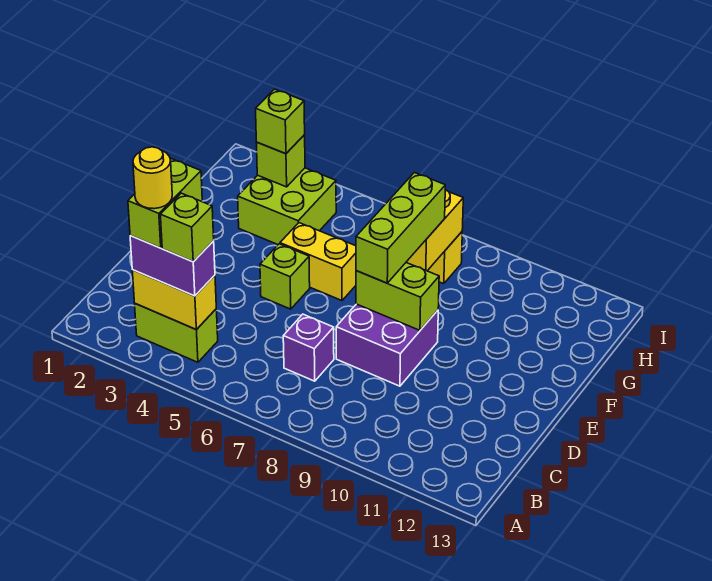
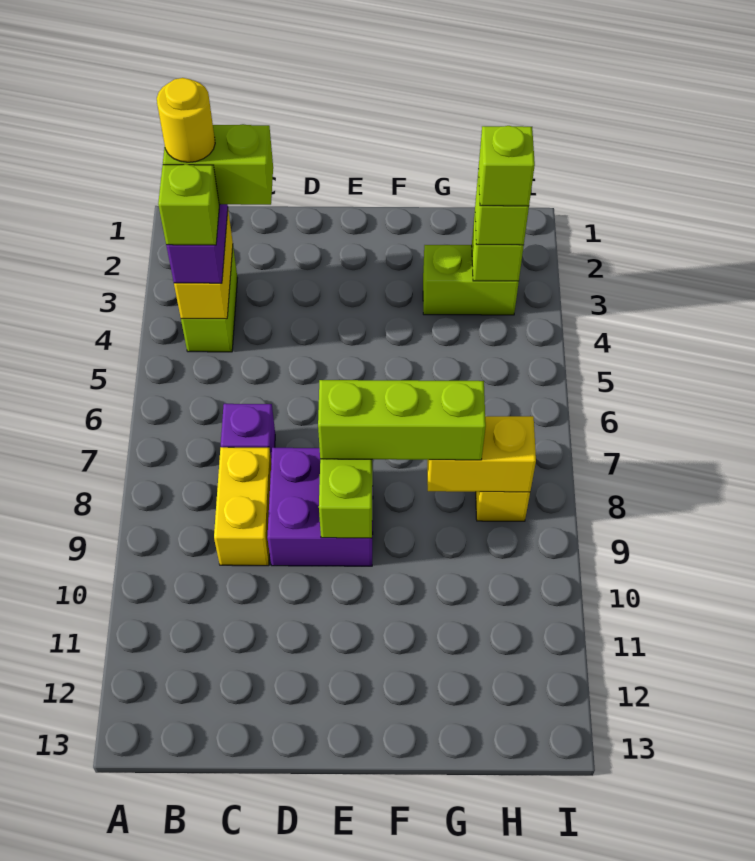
lime 1x1 brick [260,244,310,309] -> lime 1x1 brick moved to [478,126,535,206]
yellow 1x2 brick [280,223,356,301] -> yellow 1x2 brick moved to [214,447,271,566]
lime 2x2 brick [238,168,336,245] -> lime 1x2 brick [423,245,519,315]

